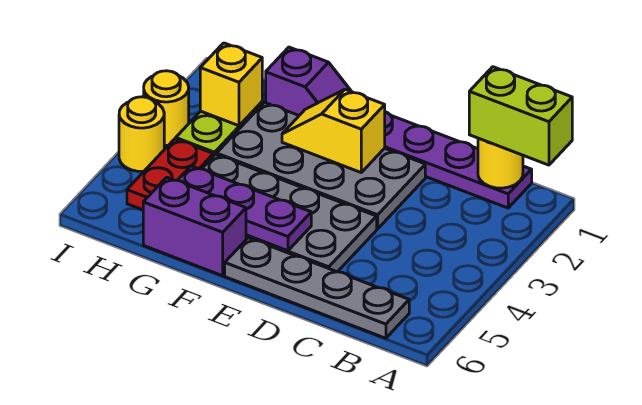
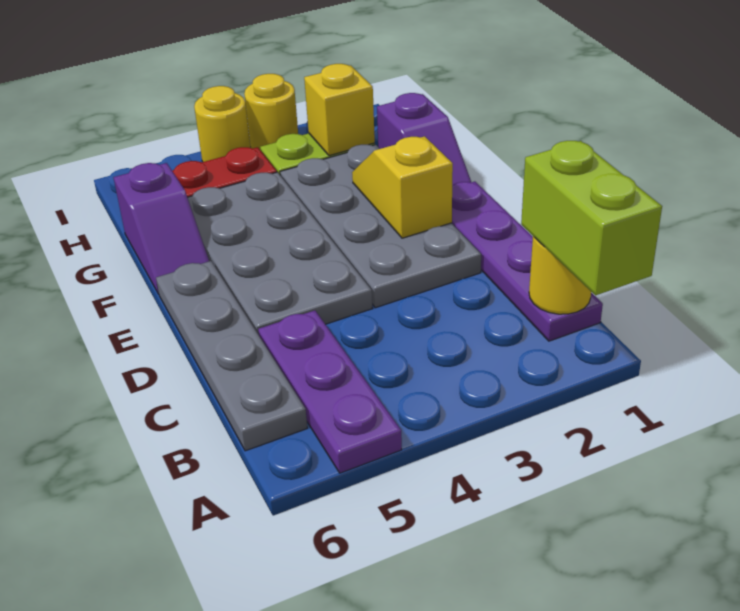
purple 1x3 plate [177,166,311,251] -> purple 1x3 plate moved to [258,310,402,473]
purple 1x2 brick [143,177,246,276] -> purple 1x2 slope [113,163,209,294]

